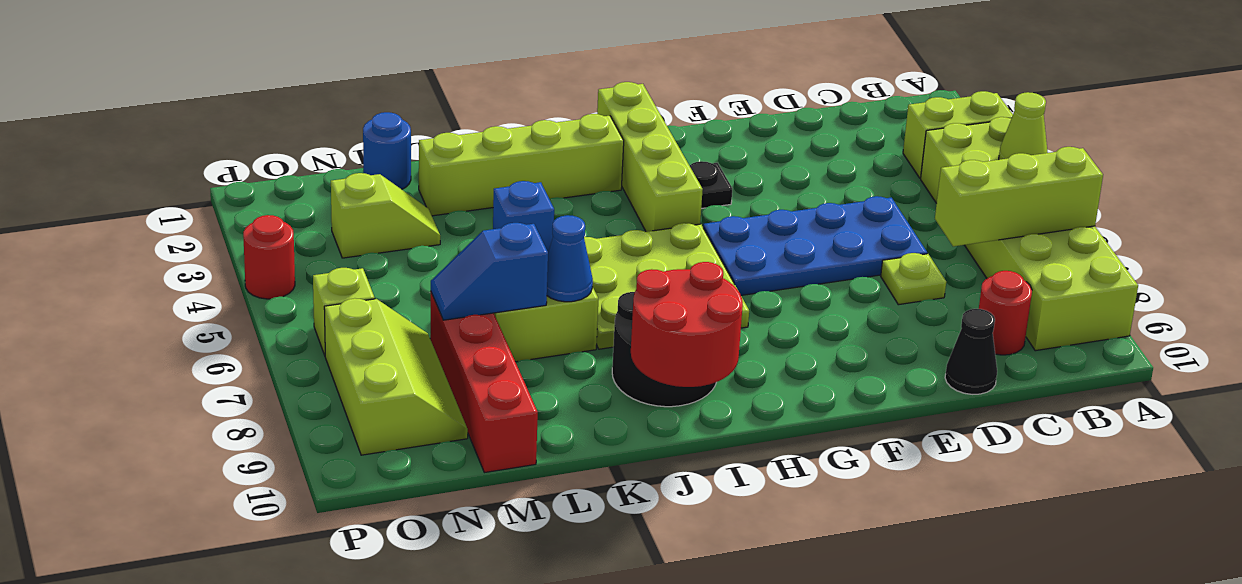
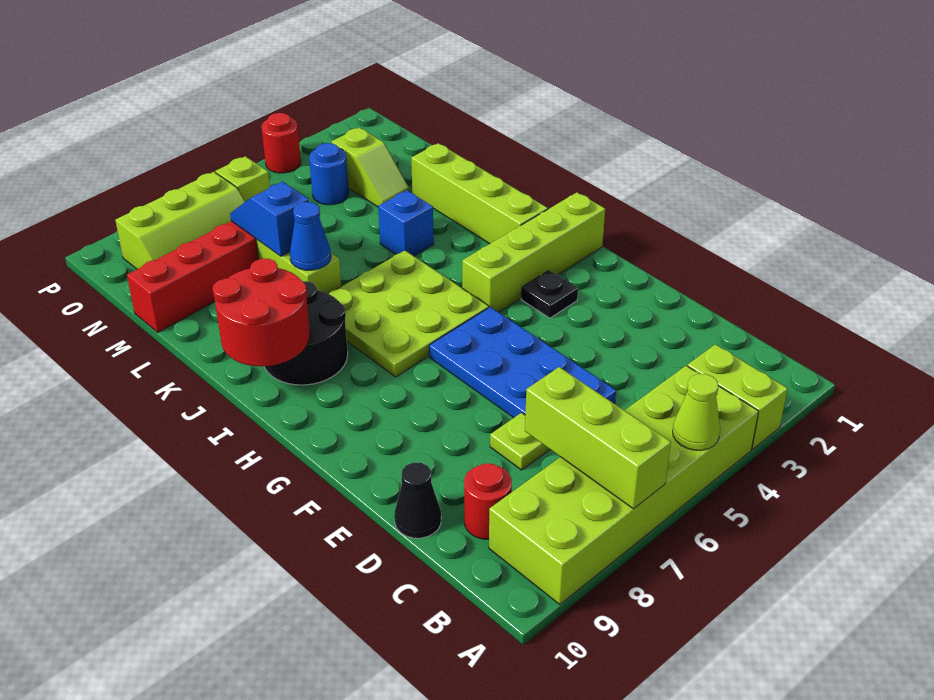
blue 1x1 round brick [363,112,411,189] -> blue 1x1 round brick moved to [309,143,349,205]

